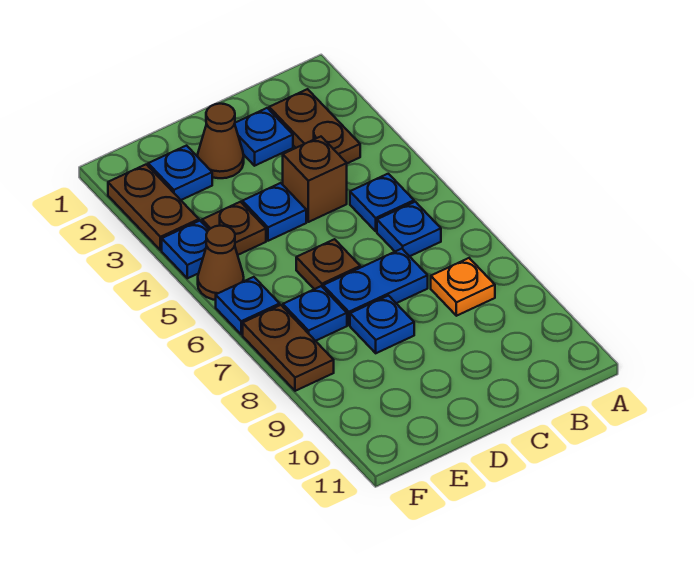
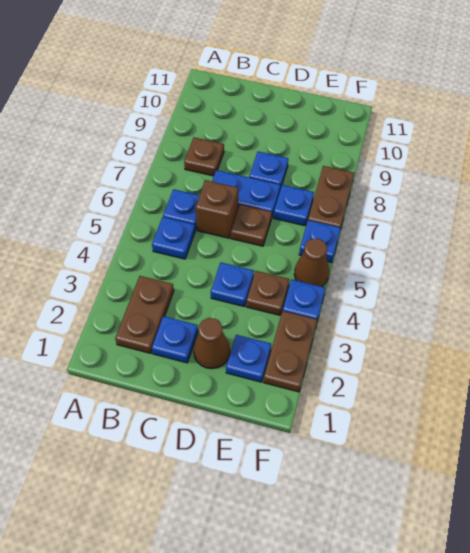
orange 1x1 plate [431,258,495,316] -> brown 1x1 plate [184,138,224,176]
brown 1x1 brick [283,137,347,222] -> brown 1x1 brick moved to [196,180,238,238]

